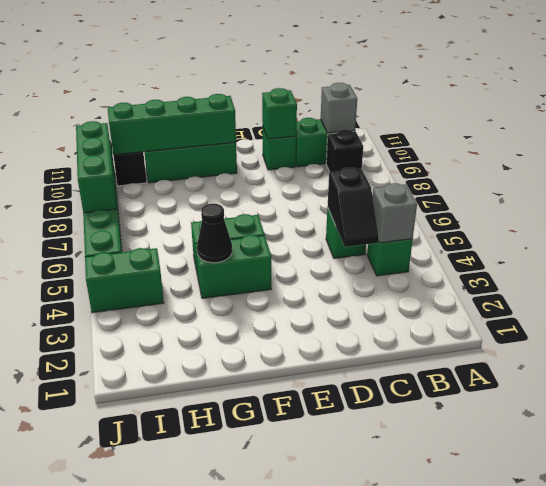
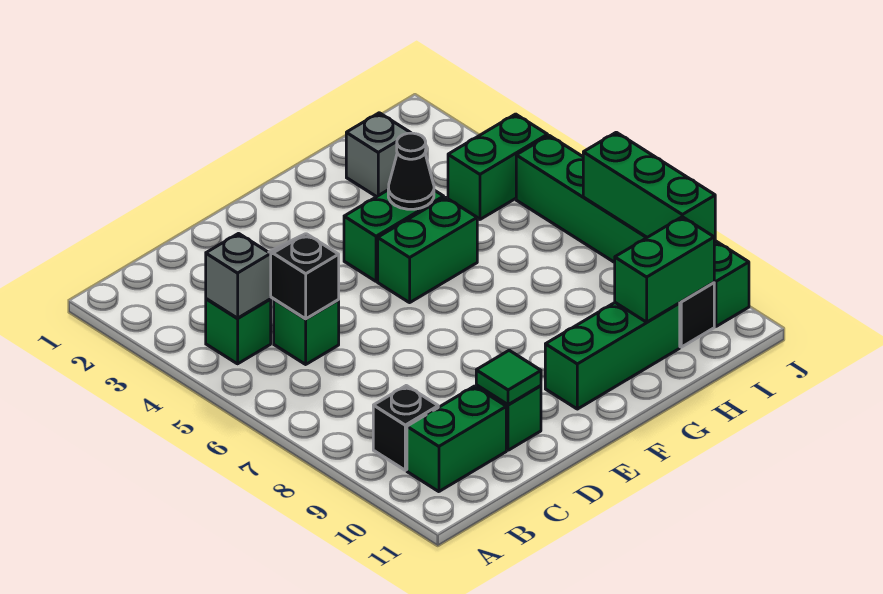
grey 1x1 brick [321,83,357,133] -> grey 1x1 brick moved to [346,113,410,197]
green 1x1 brick [262,88,297,139] -> green 1x1 tile [476,350,541,405]
green 1x4 brick [108,94,236,155] -> green 1x2 brick [615,217,714,322]

